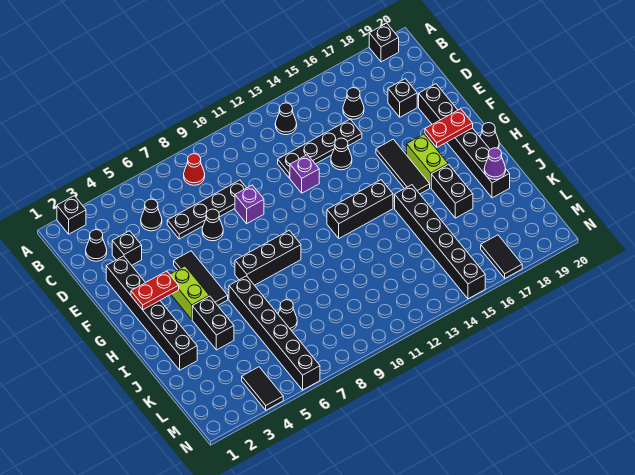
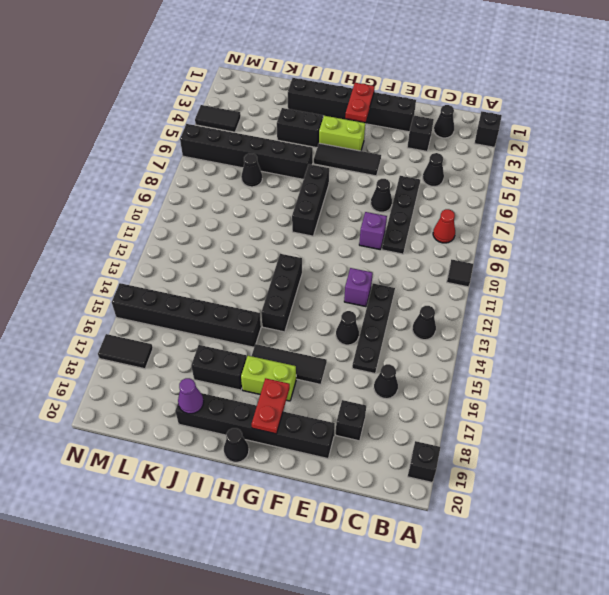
none -> black 1x1 tile [447,260,473,287]

